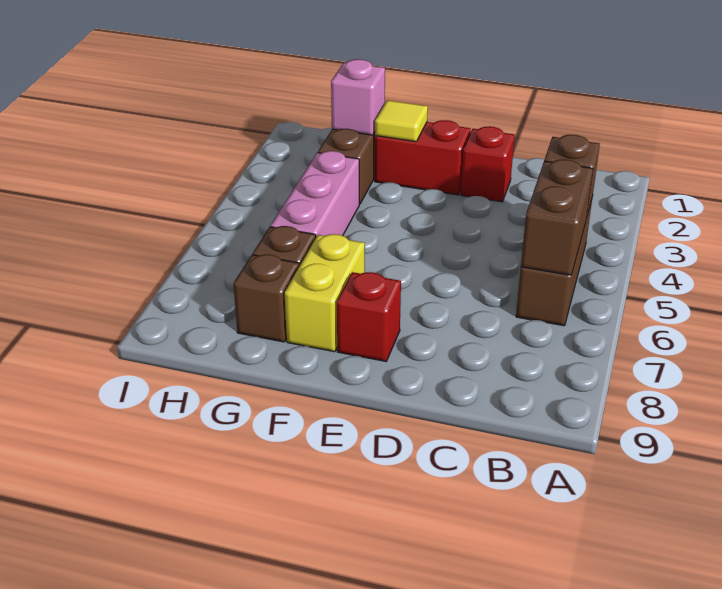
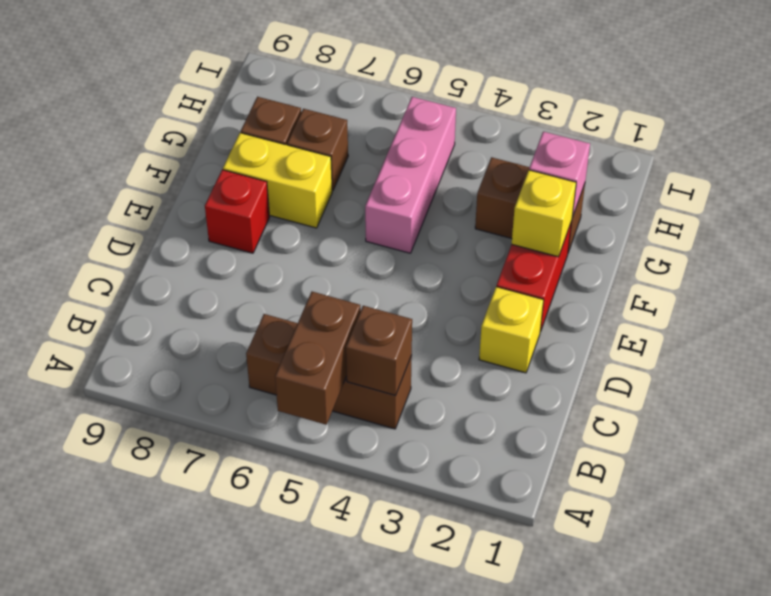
brown 1x2 brick [521,159,593,275] -> brown 1x2 brick turned to [275,292,361,425]
red 1x1 brick [461,126,515,202] -> yellow 1x1 brick [479,287,544,373]
yellow 1x1 tile [375,100,428,142] -> yellow 1x1 brick [512,170,576,257]
pink 1x3 brick [271,151,359,237] -> pink 1x3 brick turned to [365,97,456,253]

